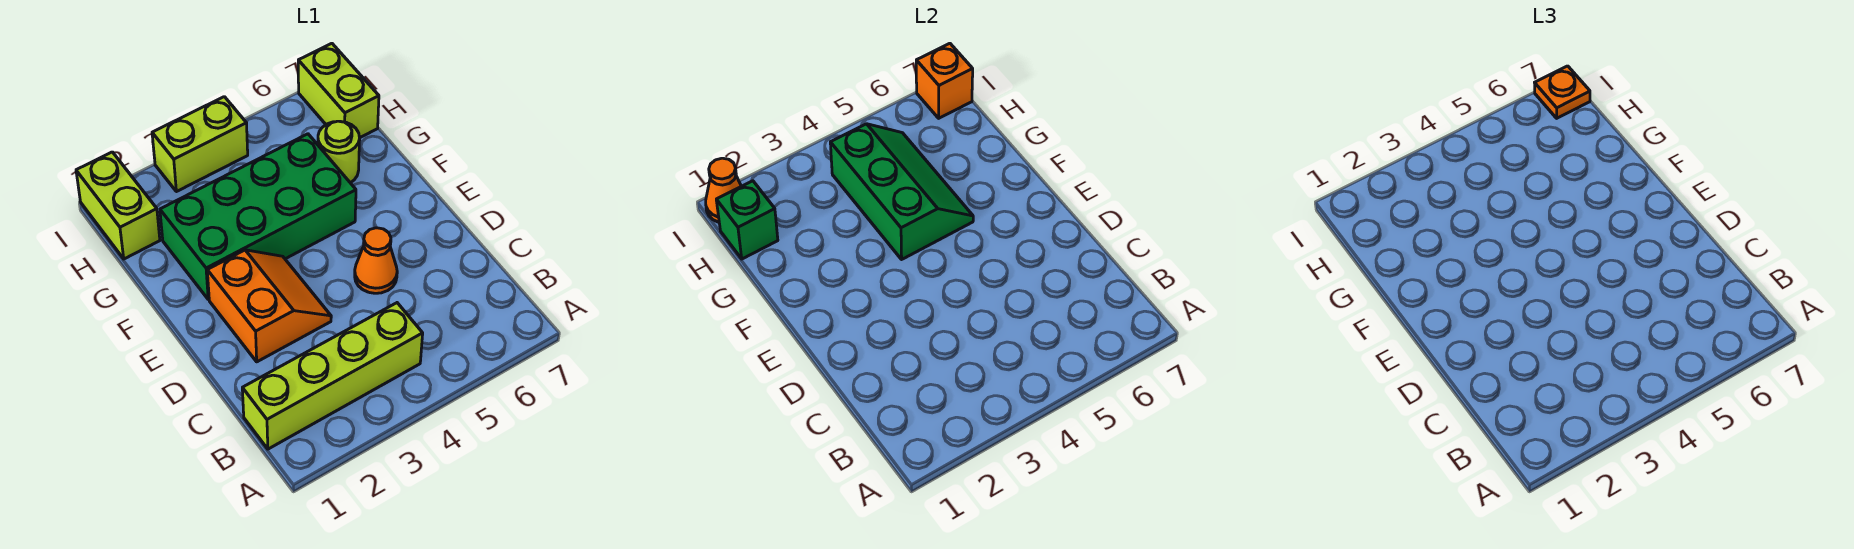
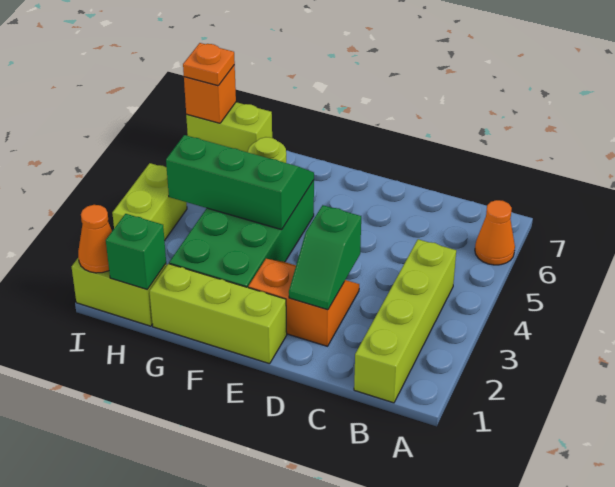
none -> green 1x2 slope [289,205,361,310]
orange 1x1 cone [355,228,397,293] -> orange 1x1 cone moved to [475,200,515,265]
none -> lime 1x3 brick [149,264,287,364]

